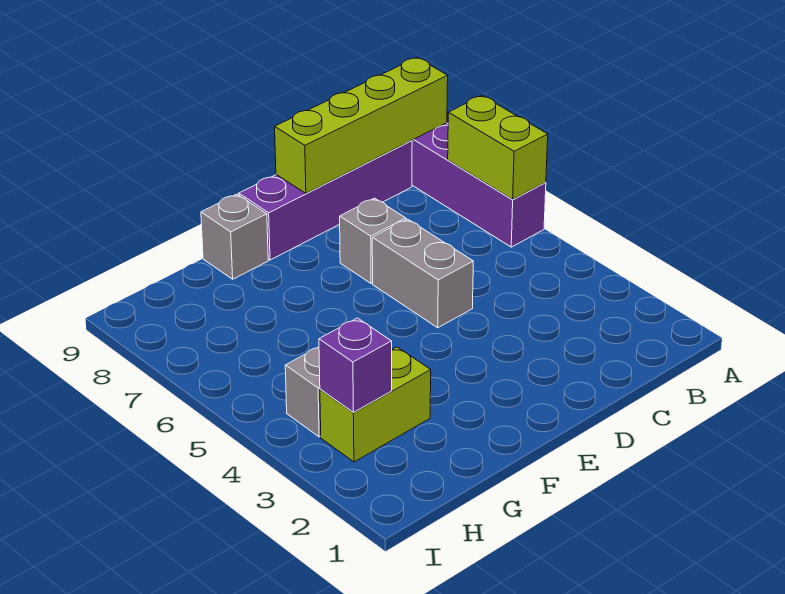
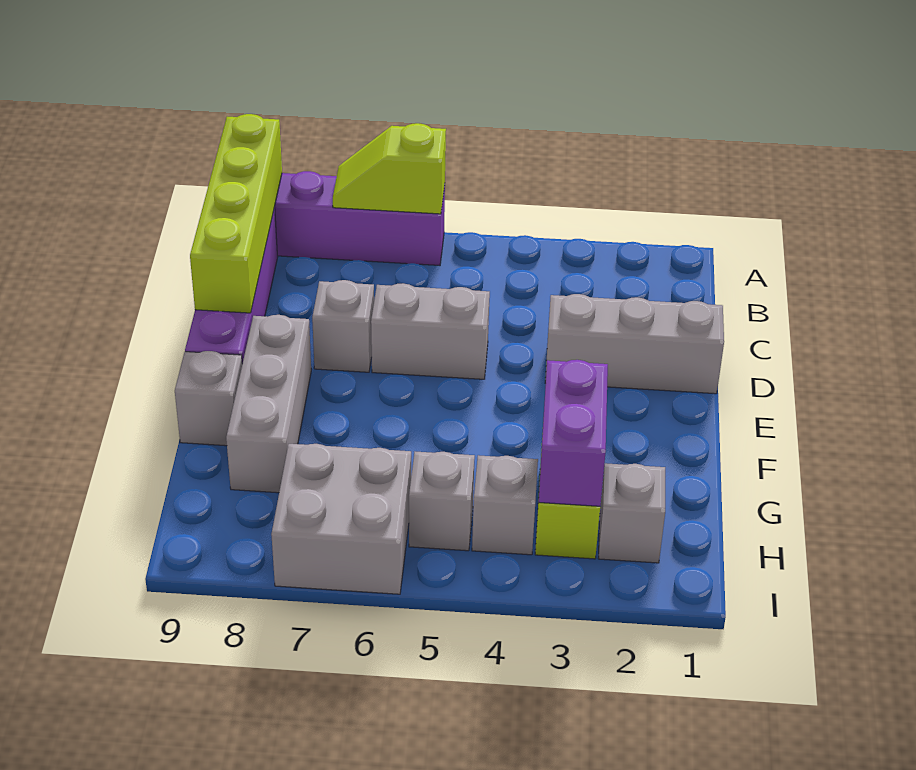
lime 1x2 brick [448,96,548,199] -> lime 1x2 slope [333,123,446,214]
none -> grey 1x3 brick [545,294,724,394]
none -> grey 1x3 brick [226,315,311,493]
none -> grey 1x1 brick [598,463,665,563]
purple 1x1 brick [319,318,392,412] -> purple 1x2 brick [539,360,608,506]
none -> grey 1x1 brick [409,451,475,551]
none -> grey 2x2 brick [271,444,411,594]

